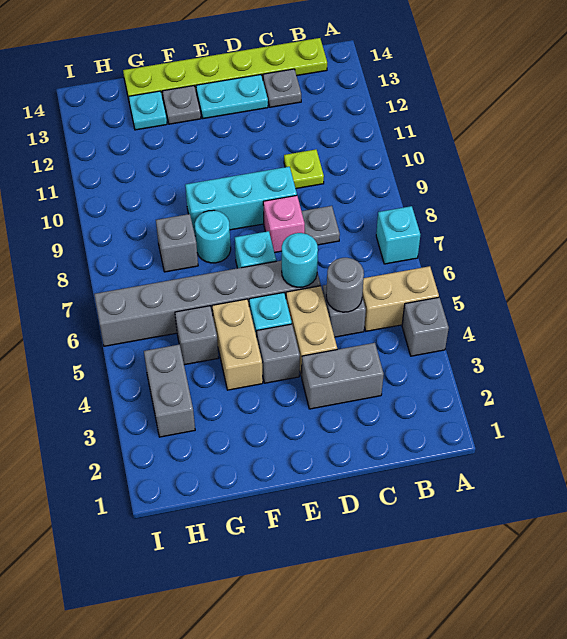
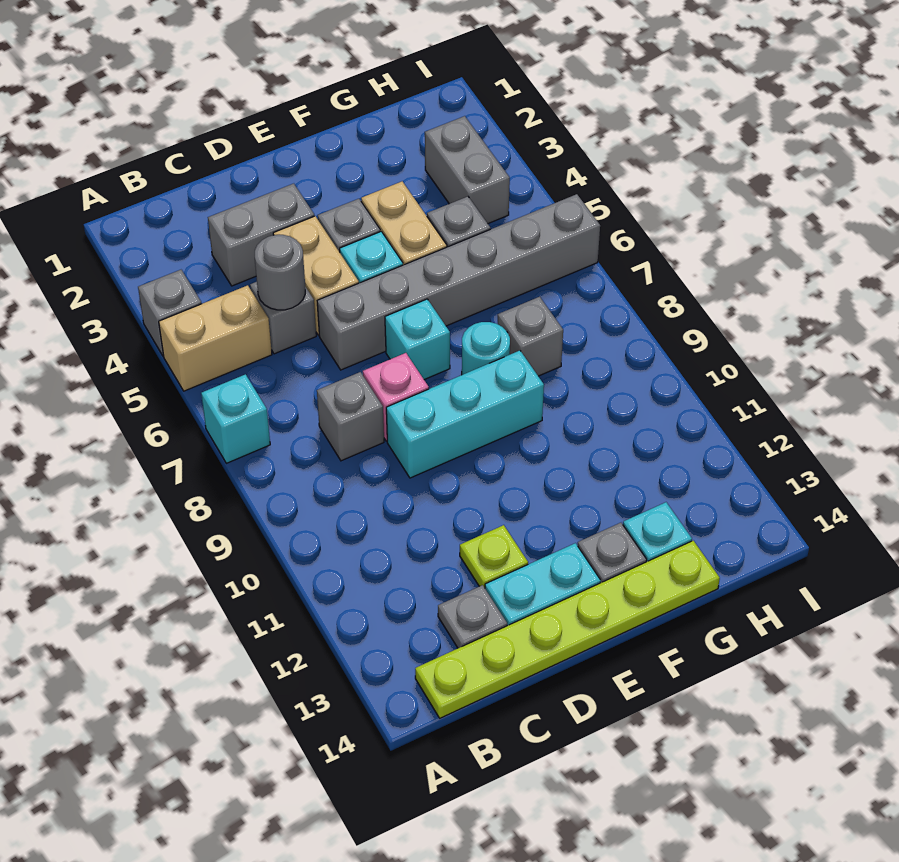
grey 1x1 plate [302,206,340,245] -> grey 1x1 brick [317,372,384,461]
lime 1x1 plate [284,149,324,189] -> lime 1x1 plate moved to [460,525,528,588]
cyan 1x1 round brick [282,233,318,287] -> none

